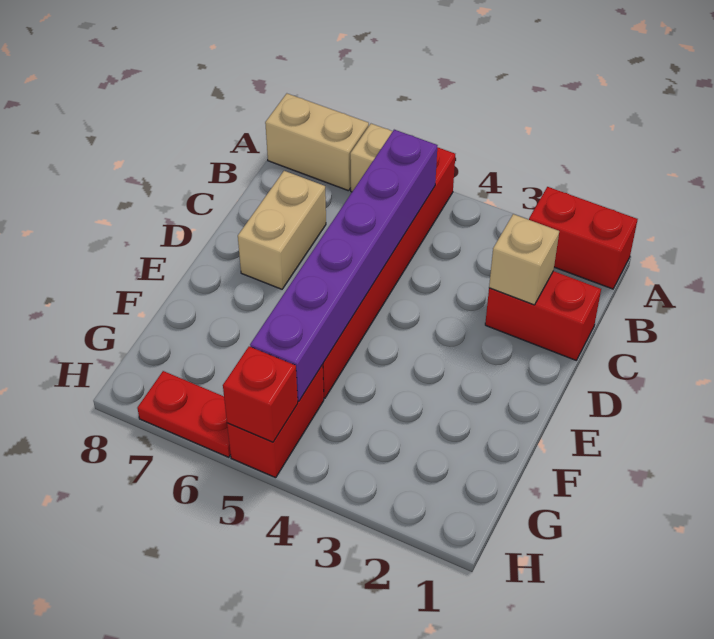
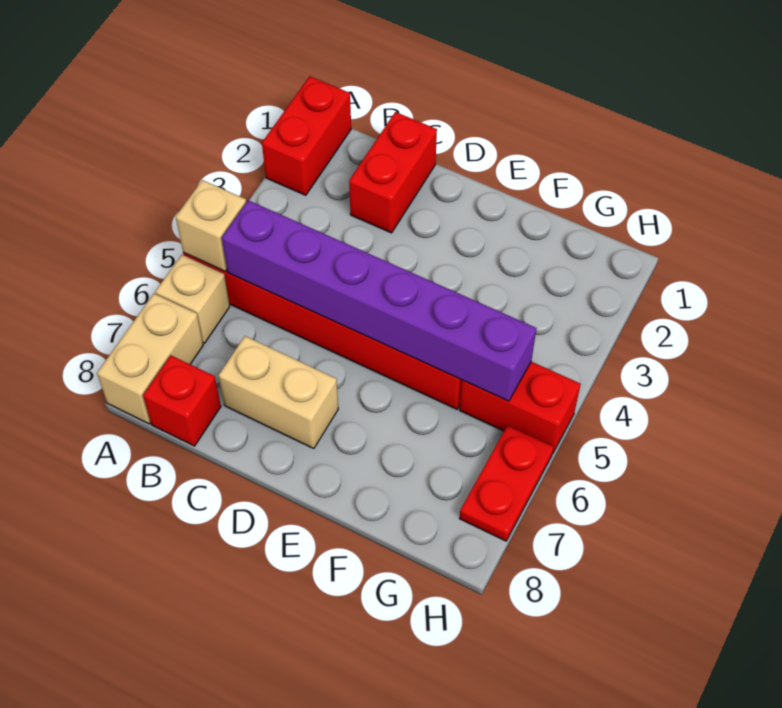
tan 1x1 brick [489,214,559,305] -> tan 1x1 brick moved to [176,180,246,271]
red 1x1 brick [223,346,298,442] -> red 1x1 brick moved to [143,356,221,446]

